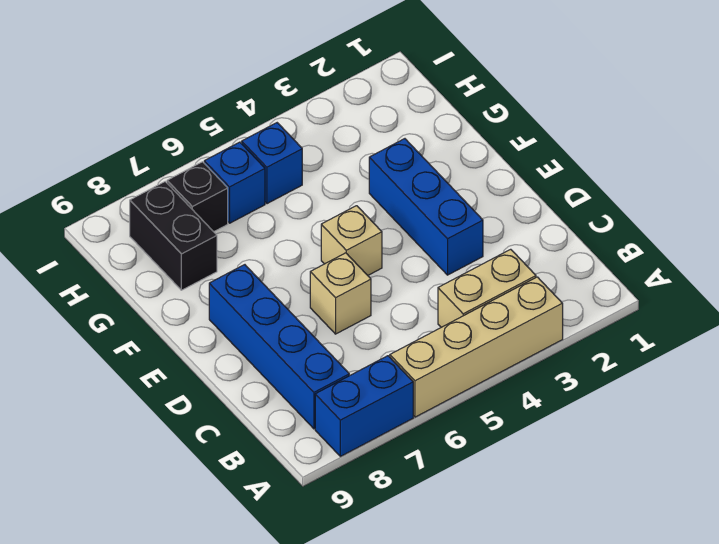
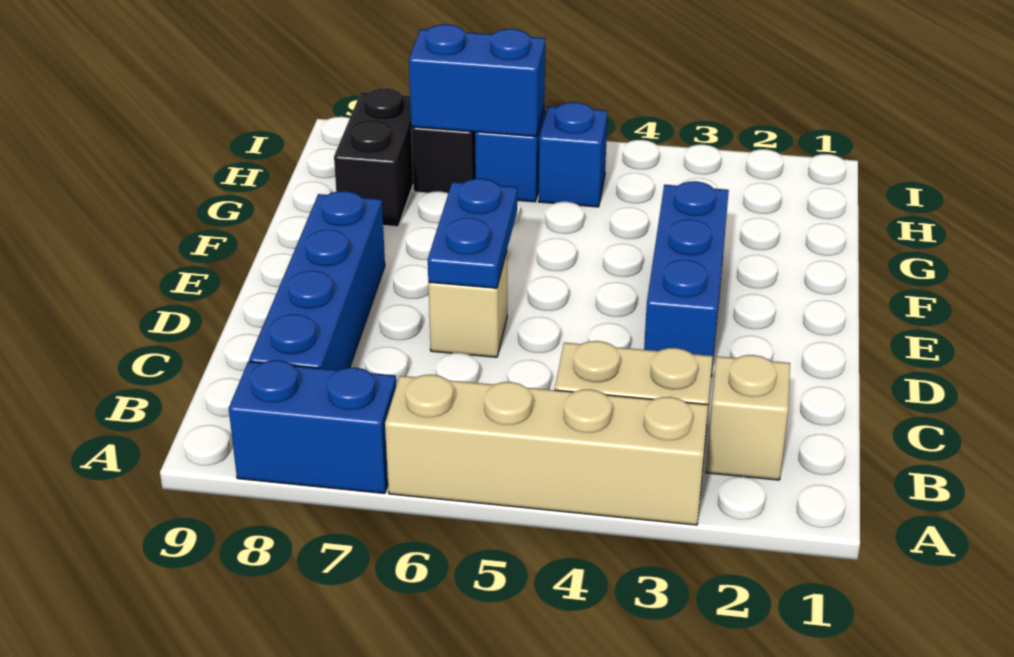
none -> blue 1x2 plate [428,179,517,288]
tan 1x1 brick [321,206,382,275] -> tan 1x1 brick moved to [706,355,790,480]
none -> blue 1x2 brick [409,24,545,136]

